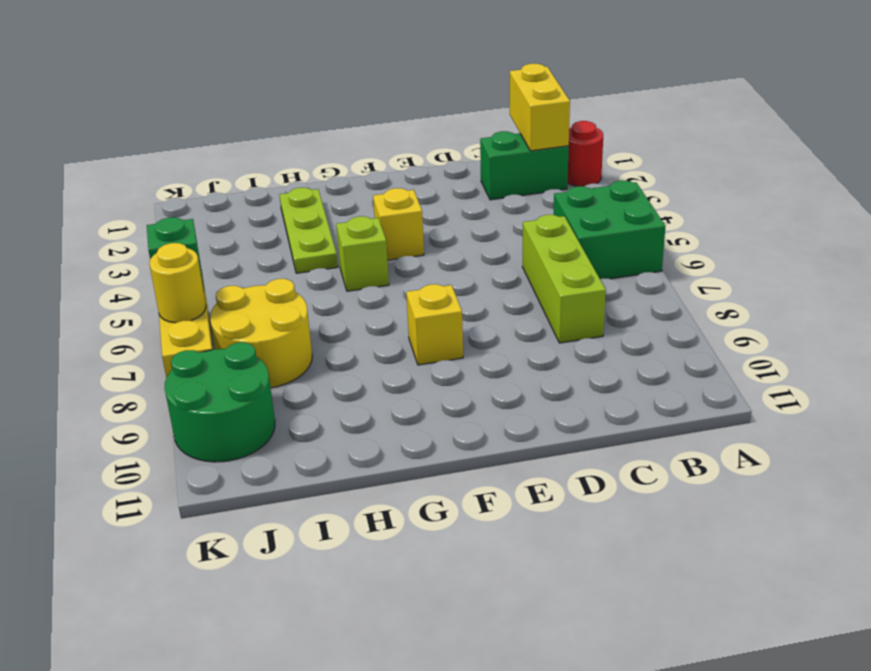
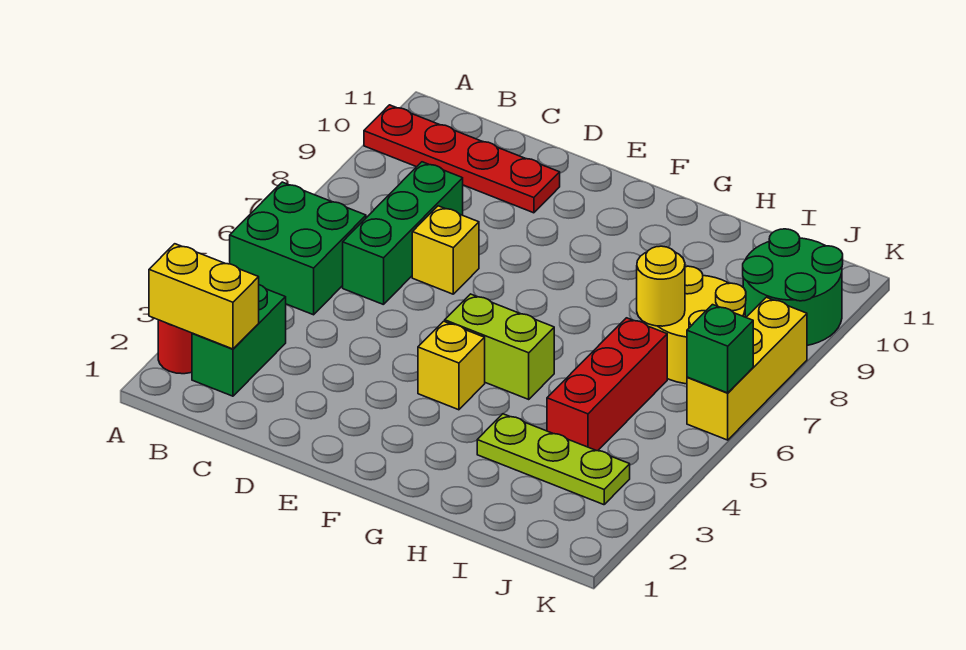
none -> red 1x4 plate [364,105,560,213]
yellow 1x2 brick [510,64,570,151] -> yellow 1x2 brick turned to [149,244,259,349]
green 1x2 brick [480,131,569,200] -> green 1x2 brick turned to [192,285,286,396]
lime 1x3 brick [522,215,606,343] -> green 1x3 brick [343,162,463,305]
yellow 1x1 brick [406,284,463,365] -> yellow 1x1 brick moved to [412,206,479,294]
lime 1x1 brick [336,216,389,291] -> lime 1x2 brick [445,294,554,399]
lime 1x3 plate [279,188,338,273] -> lime 1x3 plate turned to [477,414,630,505]
none -> red 1x3 brick [547,318,667,451]
yellow 1x1 round brick [149,243,206,323] -> yellow 1x1 round brick moved to [637,246,685,326]

